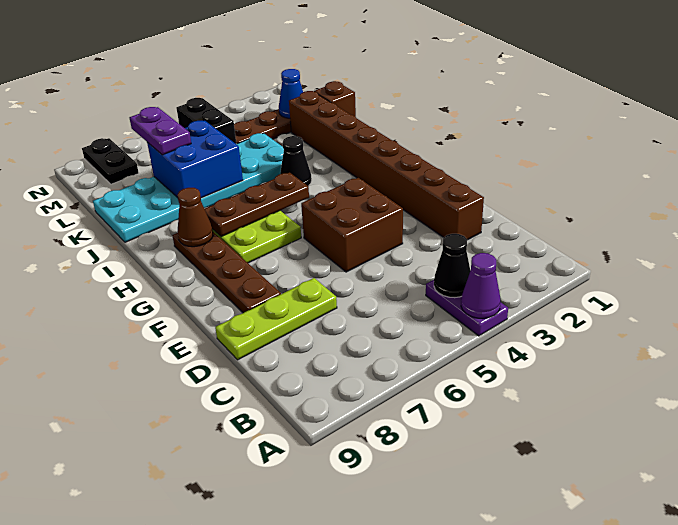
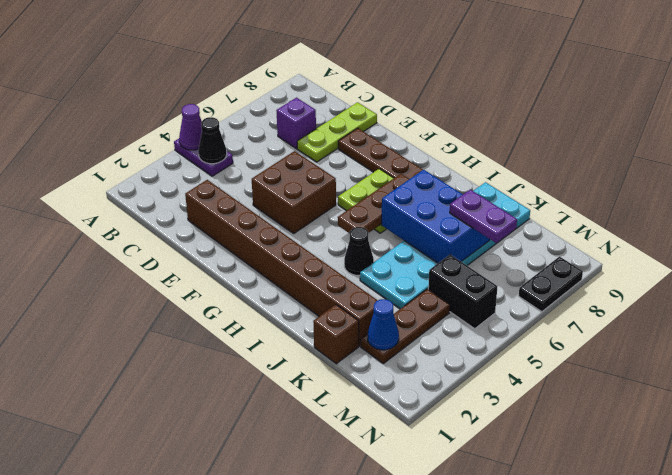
none -> purple 1x1 brick [276,98,316,149]
brown 1x1 cone [177,188,213,247] -> none
blue 2x2 brick [147,121,243,198] -> blue 2x3 brick [382,170,490,263]
black 1x2 plate [82,138,139,184] -> black 1x2 plate turned to [519,257,583,312]

